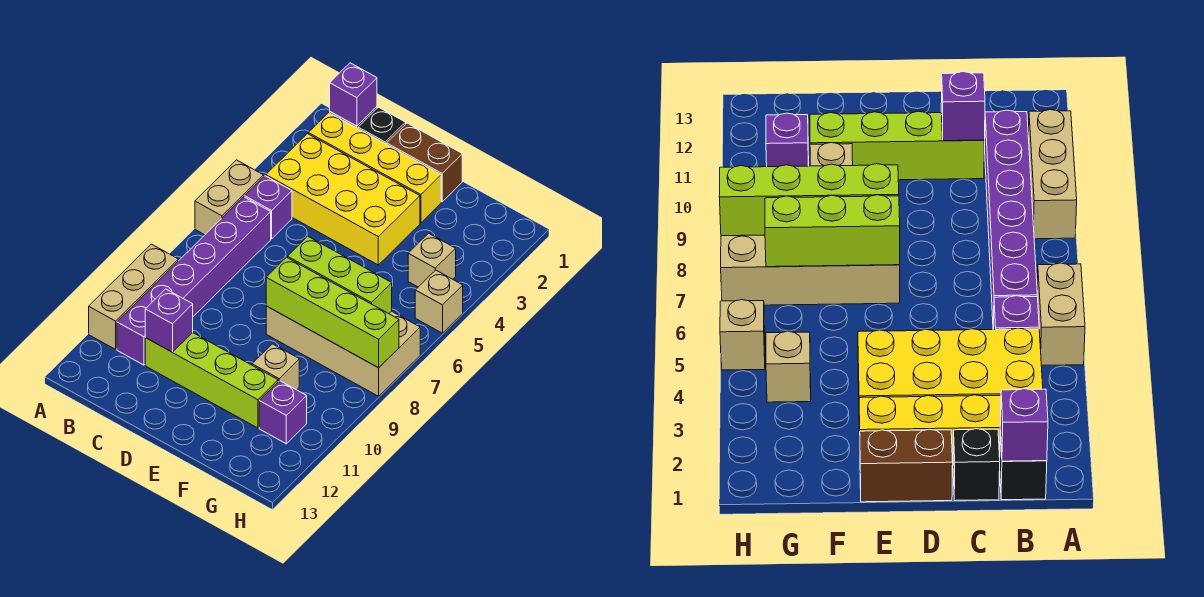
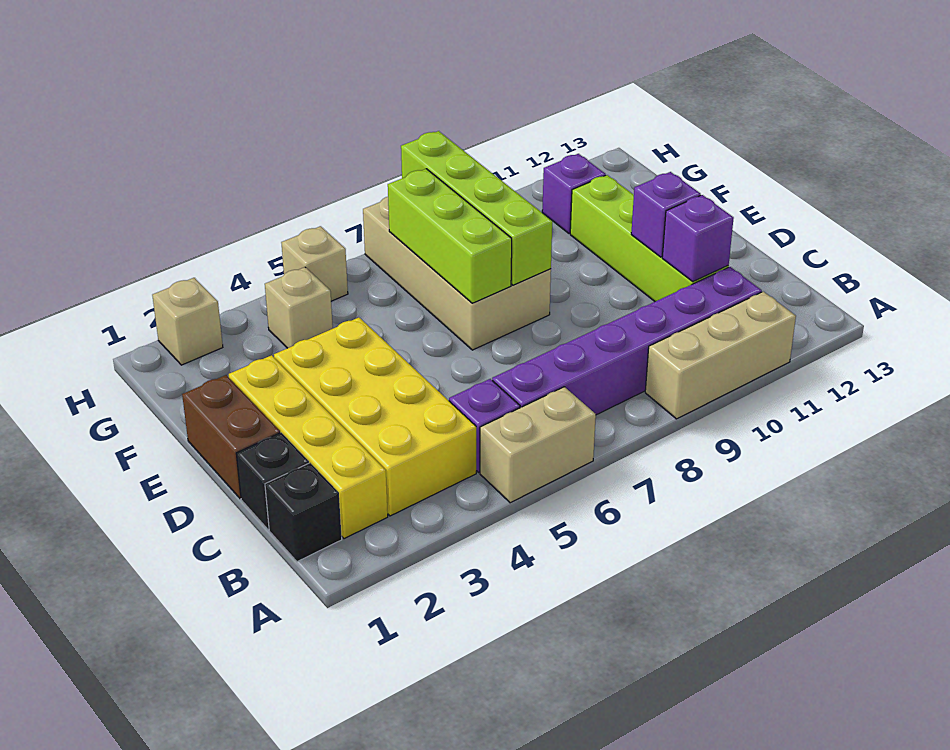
purple 1x1 brick [330,63,377,126] -> purple 1x1 brick moved to [631,172,701,257]
tan 1x1 brick [252,344,299,390] -> tan 1x1 brick moved to [152,278,223,365]

